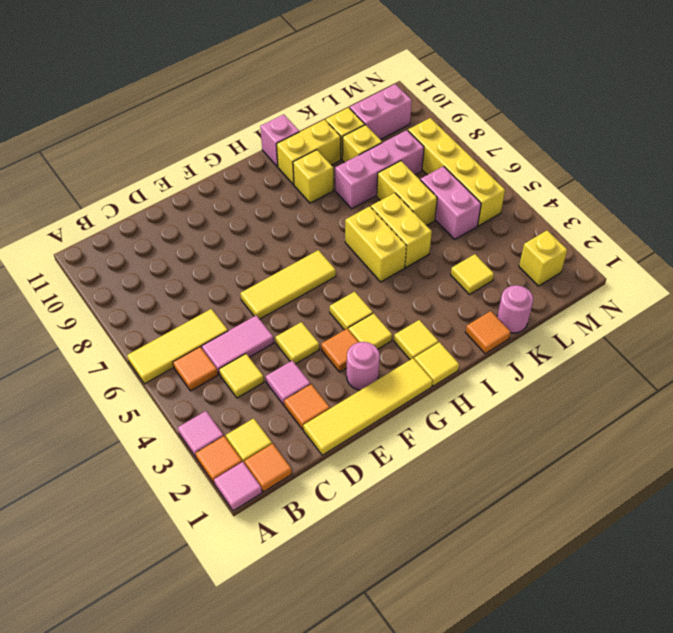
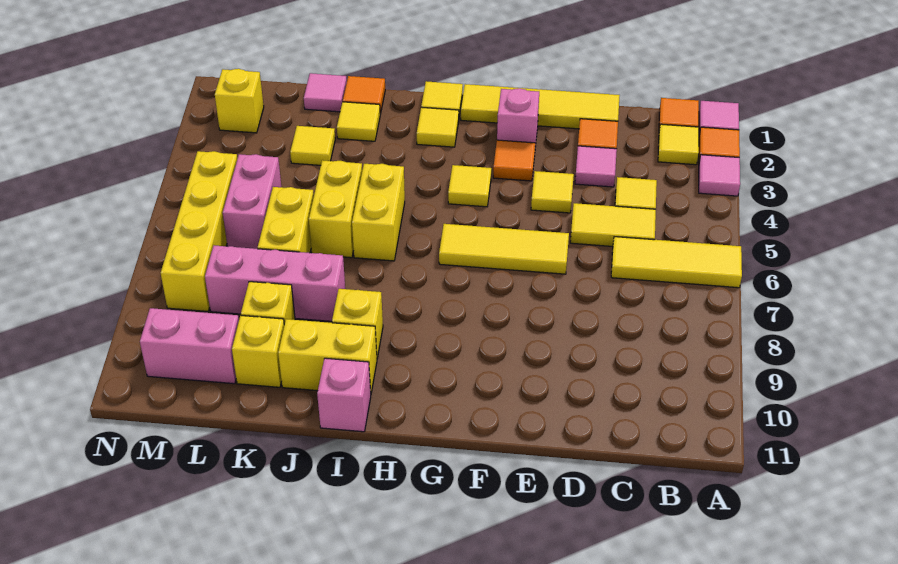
orange 1x1 tile [173,347,218,391] -> none
pink 1x2 tile [202,316,274,374] -> yellow 1x2 tile [570,203,656,246]
pink 1x1 round brick [347,342,380,390] -> pink 1x1 brick [497,88,539,147]
yellow 1x1 tile [348,313,392,349] -> yellow 1x1 tile moved to [337,102,380,141]
pink 1x1 round brick [497,285,533,333] -> pink 1x1 tile [304,73,347,112]

